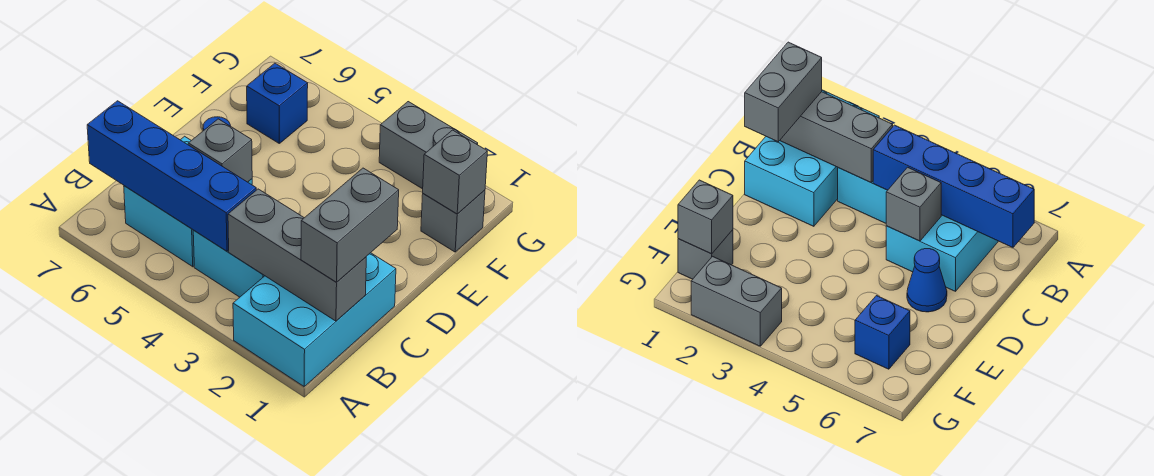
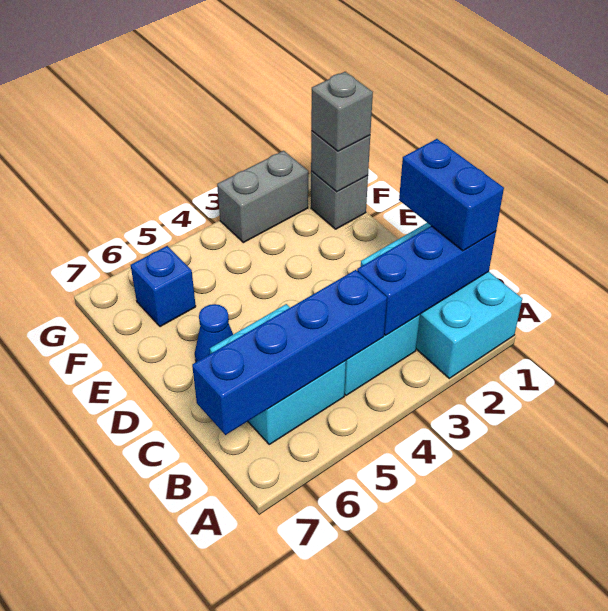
grey 1x3 brick [228,189,366,321] -> blue 1x3 brick [357,226,496,335]
grey 1x2 brick [301,168,399,282] -> blue 1x2 brick [399,139,504,251]
grey 1x1 brick [188,119,252,182] -> grey 1x1 brick moved to [311,72,373,151]

